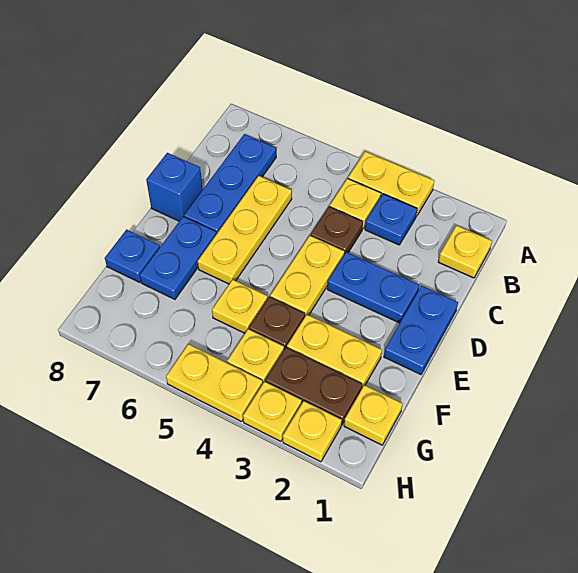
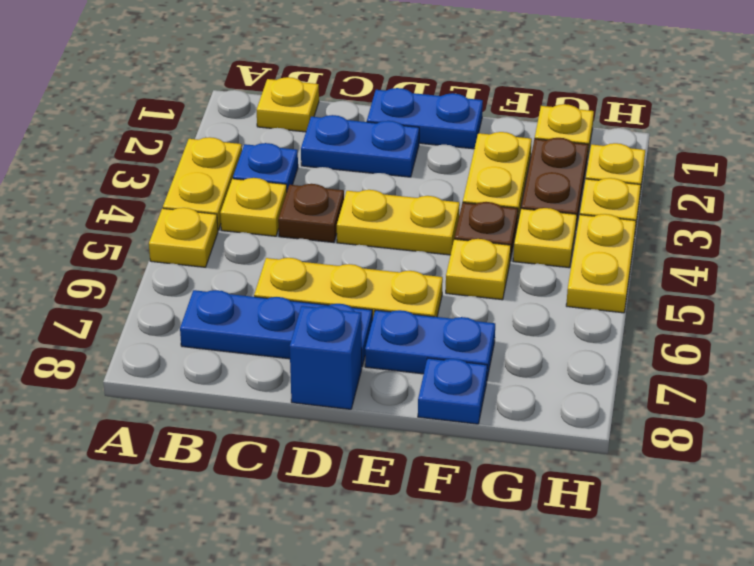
none -> yellow 1x1 plate [149,208,218,267]
blue 1x2 plate [327,252,419,323] -> blue 1x2 plate turned to [301,115,419,177]

